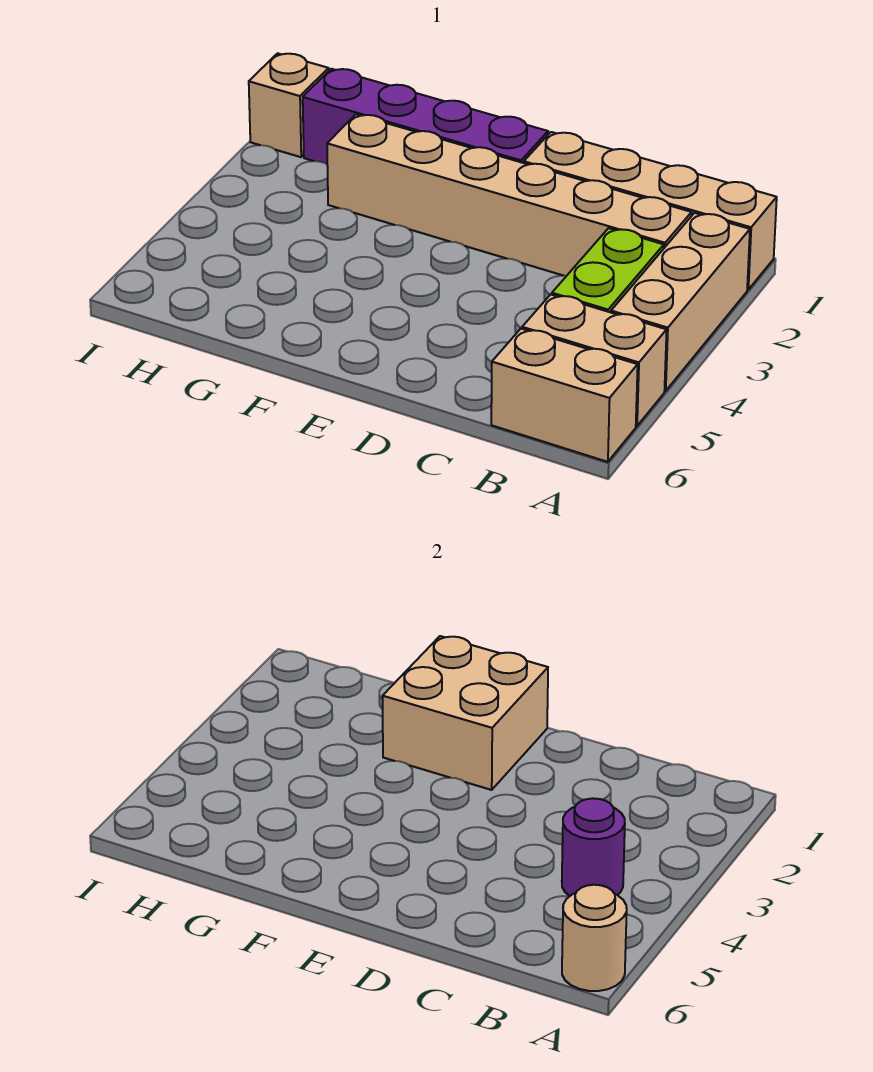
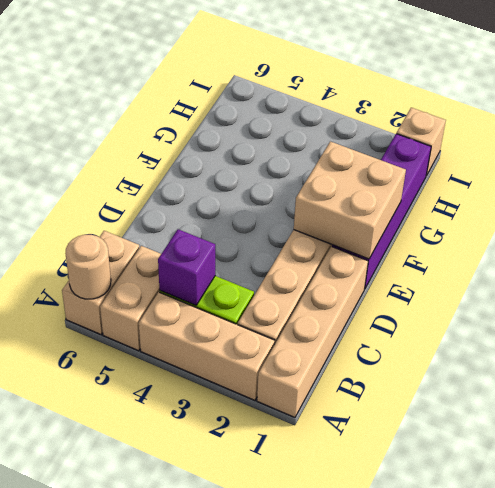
purple 1x1 round brick [562,798,625,896] -> purple 1x1 brick [158,229,215,305]

